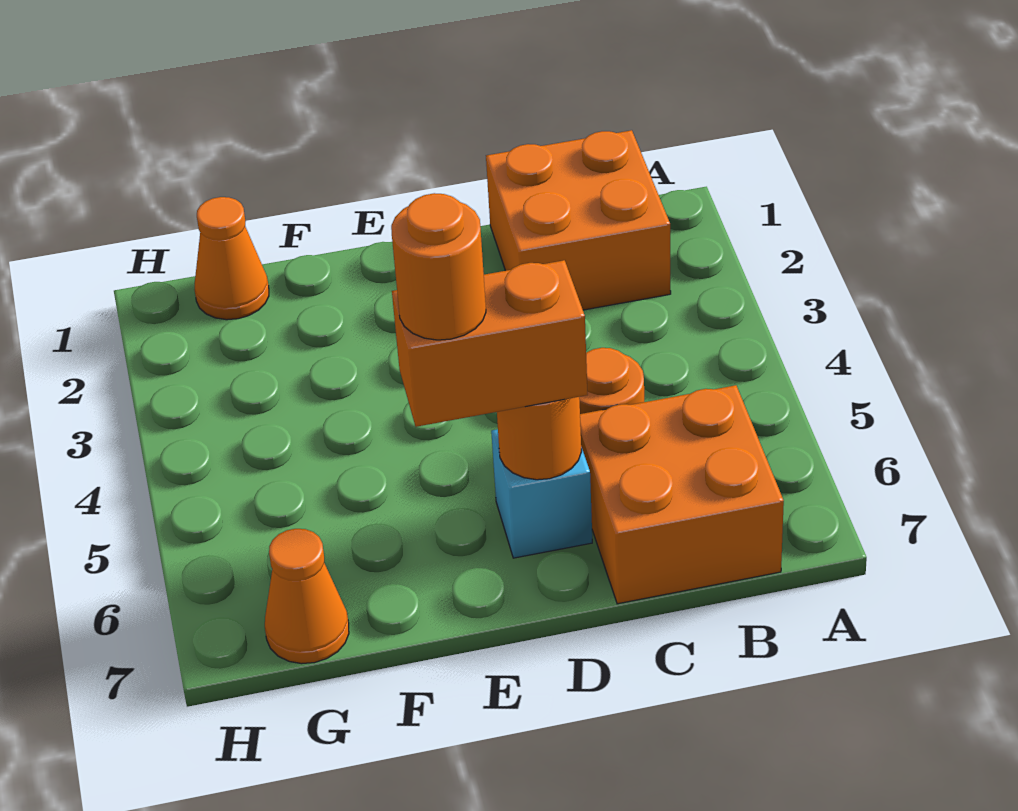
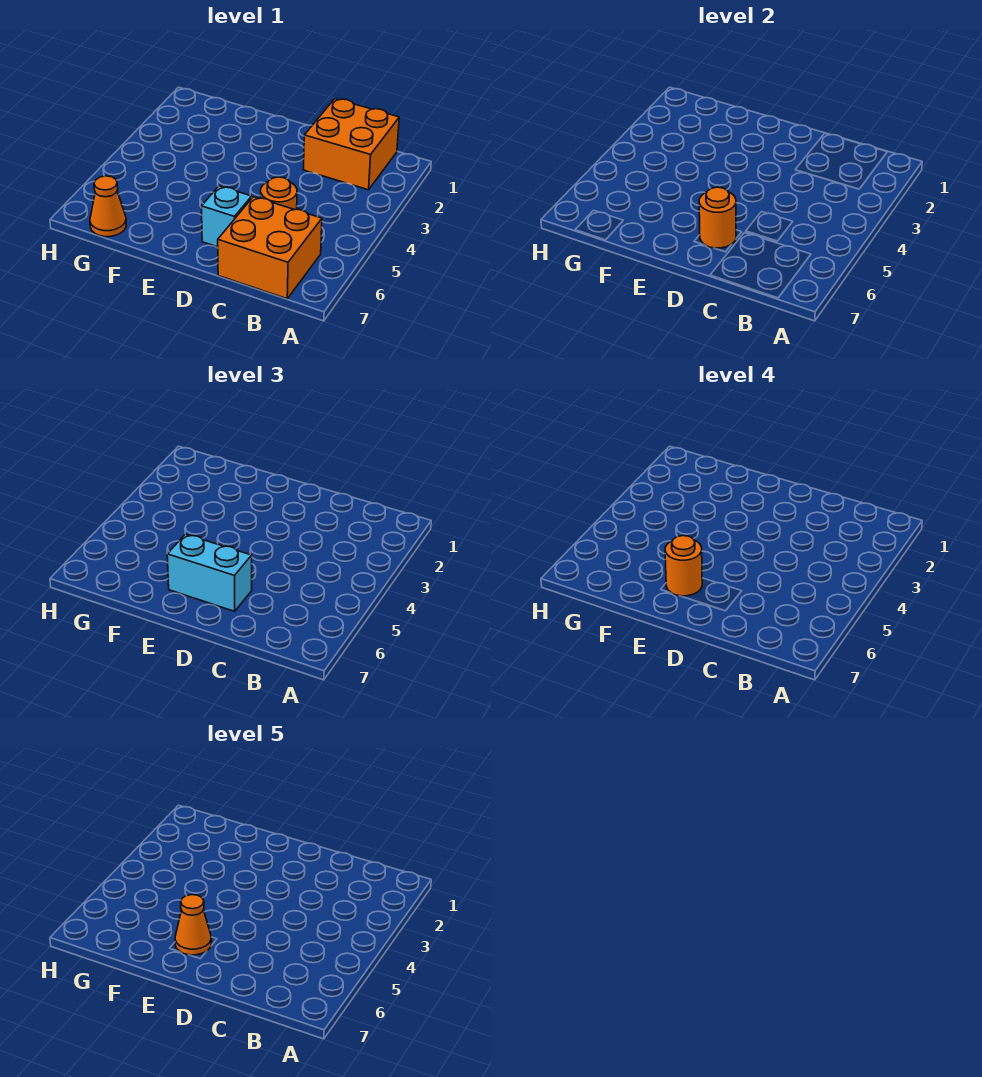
orange 1x2 brick [392,260,588,427] -> cyan 1x2 brick [167,534,252,611]
orange 1x1 cone [194,197,269,320] -> orange 1x1 cone moved to [175,895,211,955]

